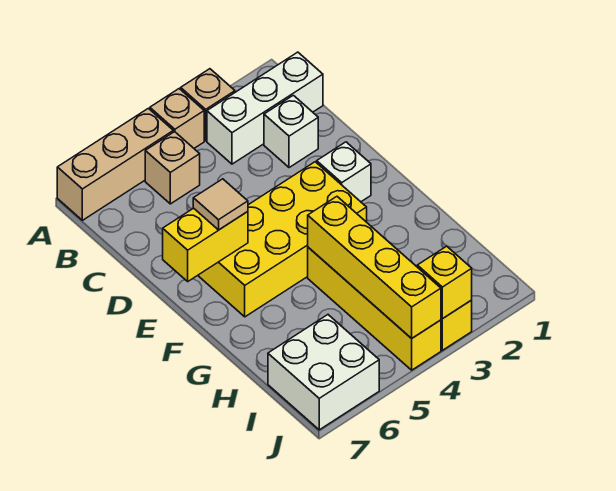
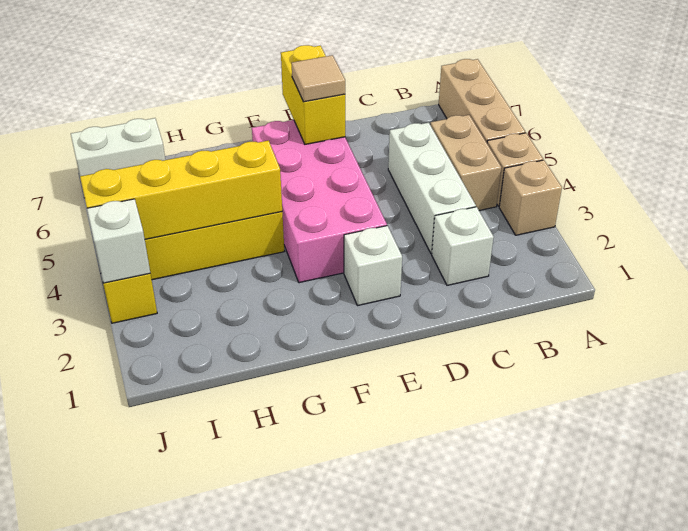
white 1x3 brick [207,52,323,164] -> white 1x3 brick moved to [388,123,476,254]
tan 1x1 brick [145,132,200,204] -> tan 1x2 brick [431,115,502,210]
yellow 2x4 brick [198,162,367,317] -> pink 2x4 brick [252,120,387,283]
white 2x2 brick [268,315,379,430] -> white 1x2 brick [71,118,165,176]
yellow 1x1 brick [417,246,472,319] -> white 1x1 brick [87,199,150,283]

